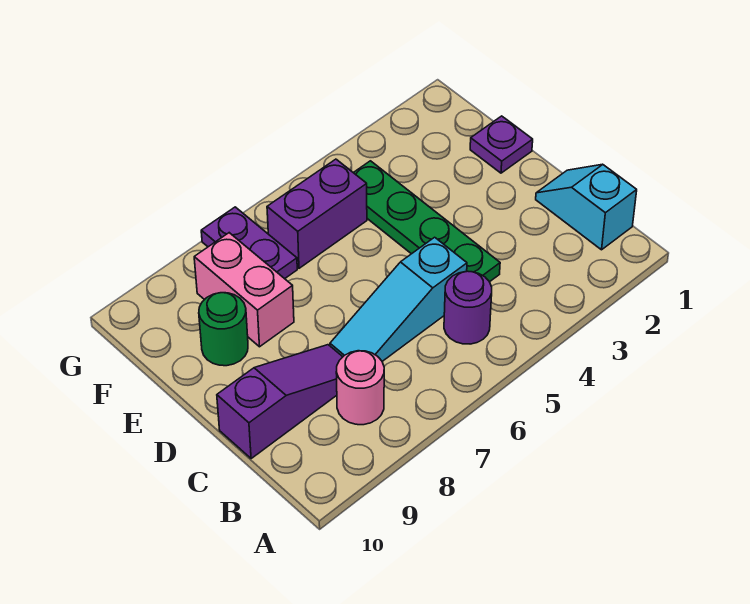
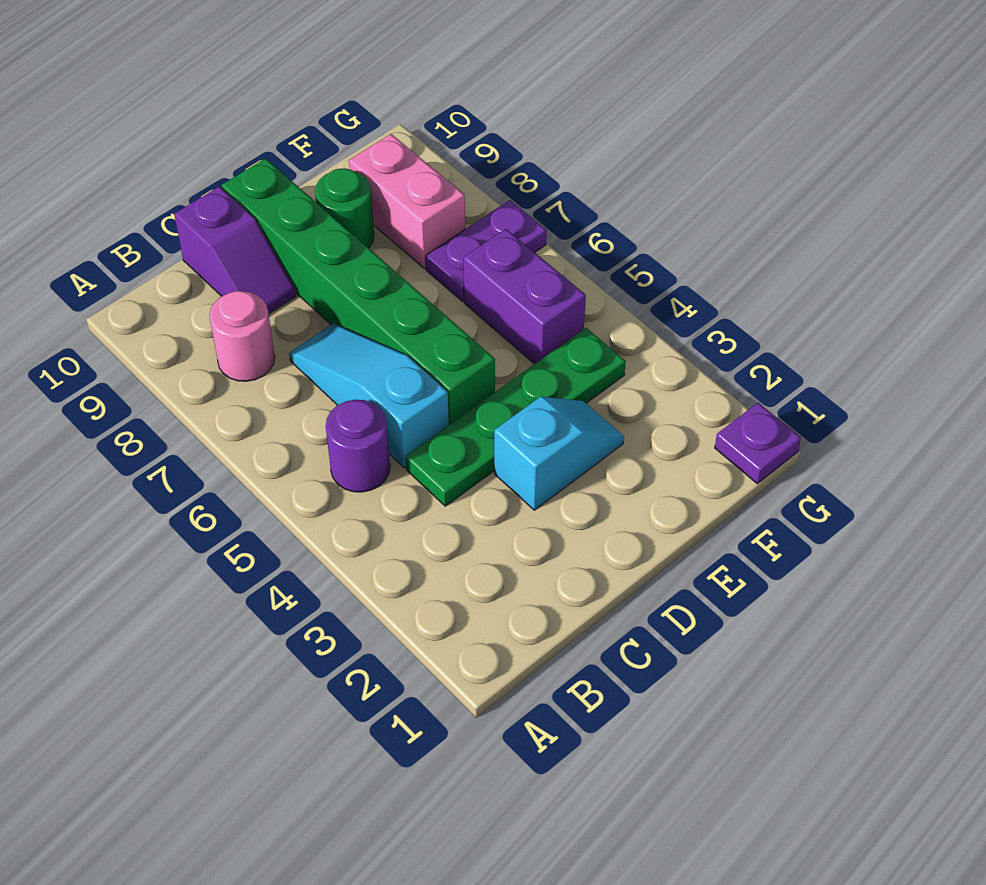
cyan 1x2 slope [536,164,637,250] -> cyan 1x2 slope moved to [494,397,624,510]
purple 1x3 slope [217,345,342,459] -> purple 1x2 slope [174,187,296,314]
none -> green 1x6 brick [222,158,495,425]
purple 1x1 plate [470,116,533,173] -> purple 1x1 plate moved to [715,403,801,484]
pink 1x2 brick [194,233,294,347] -> pink 1x2 brick turned to [349,134,465,269]

